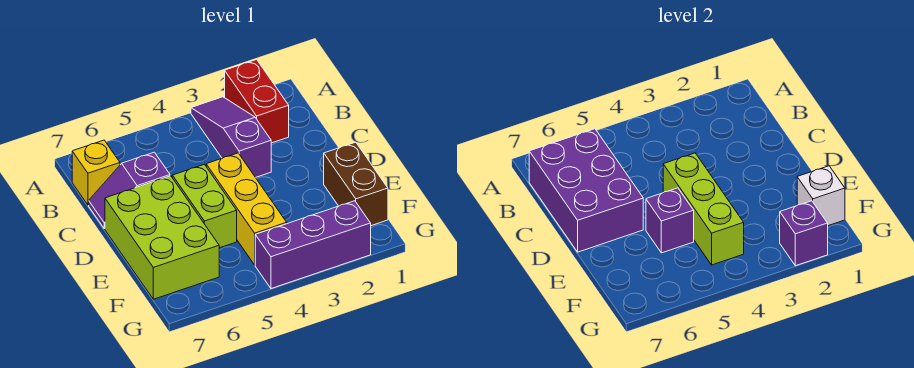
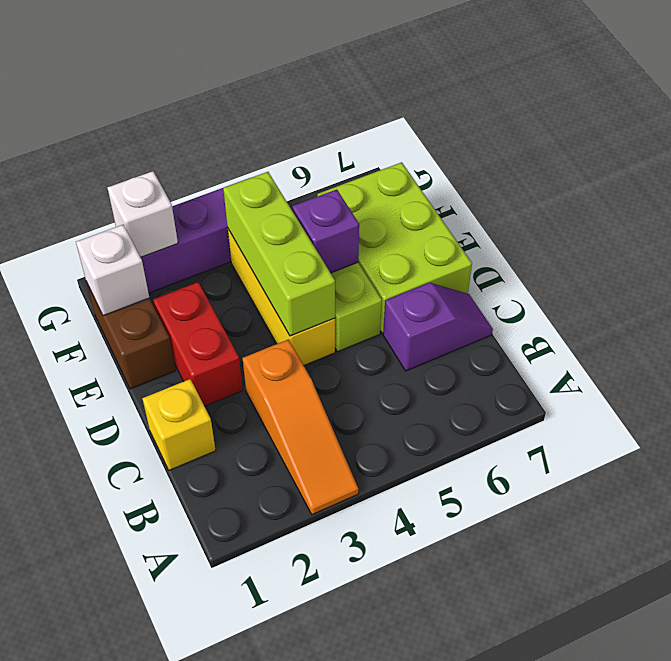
red 1x2 brick [225,60,289,143] -> red 1x2 brick moved to [153,282,243,406]
purple 1x3 slope [191,97,271,177] -> orange 1x3 slope [243,340,358,515]
purple 2x3 brick [529,129,643,252] -> none
yellow 1x1 brick [72,140,120,205] -> yellow 1x1 brick moved to [142,379,216,470]
purple 1x1 brick [780,201,828,266] -> white 1x1 brick [108,171,178,257]

